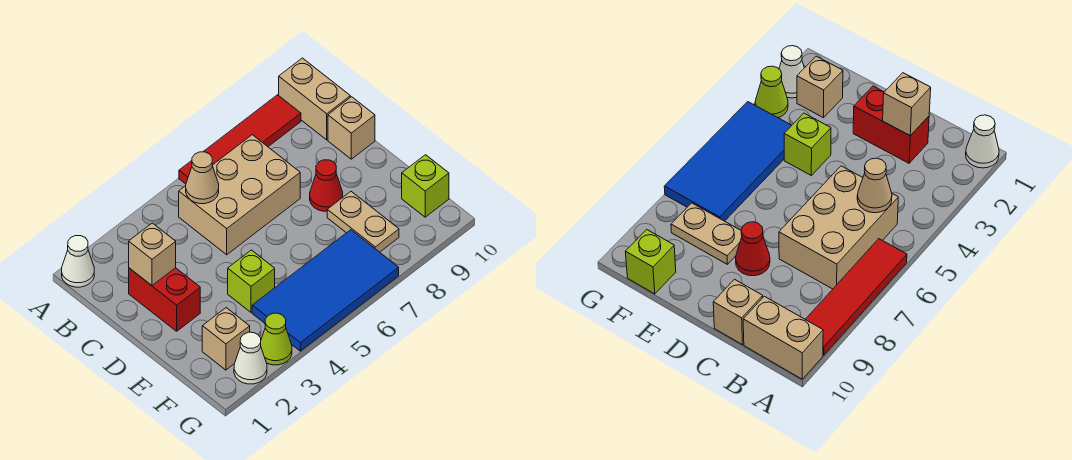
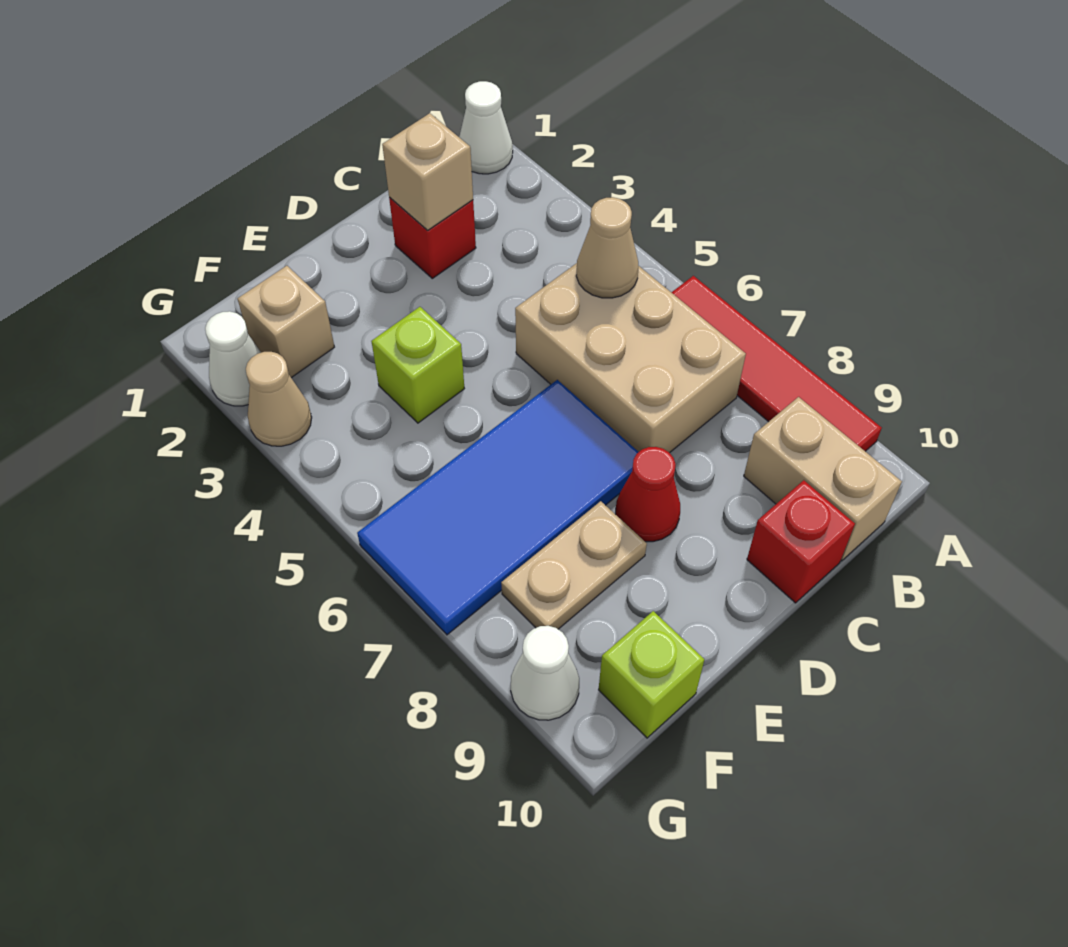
tan 1x2 brick [279,58,350,140] -> tan 1x2 brick turned to [744,397,902,561]
red 1x2 brick [129,268,200,331] -> red 1x1 brick [389,197,476,278]
tan 1x1 brick [328,97,375,159] -> red 1x1 brick [747,480,855,603]
blue 2x4 tile [252,230,399,351] -> blue 2x4 tile turned to [357,380,638,635]
lime 1x1 cone [261,313,292,365] -> tan 1x1 cone [246,352,312,446]
none -> white 1x1 cone [511,626,579,720]

